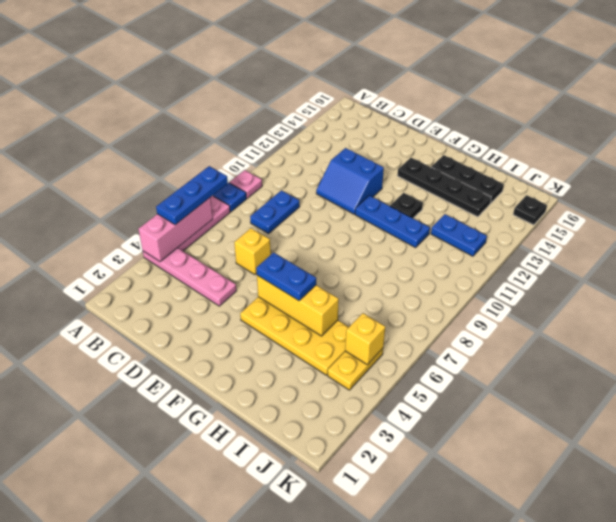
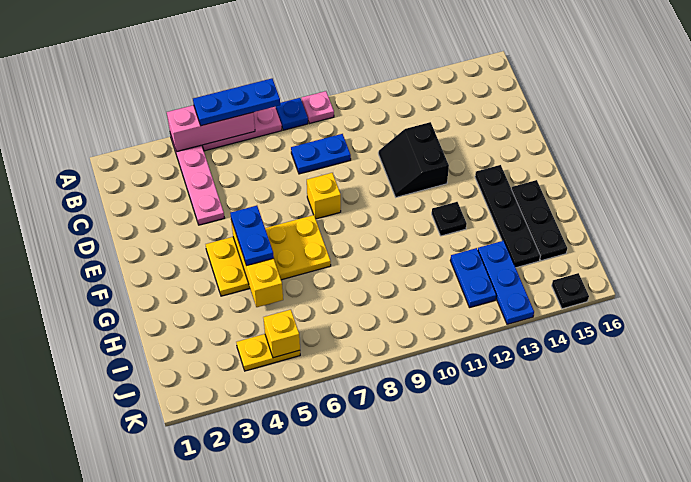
yellow 1x1 brick [234,228,271,274] -> yellow 1x1 brick moved to [307,173,341,219]
blue 2x2 slope [316,148,384,214] -> black 2x2 slope [378,122,449,197]
yellow 2x4 plate [240,297,349,375] -> yellow 2x4 plate turned to [206,215,331,296]
blue 1x3 plate [355,196,430,248] -> blue 1x3 plate moved to [478,241,534,324]

